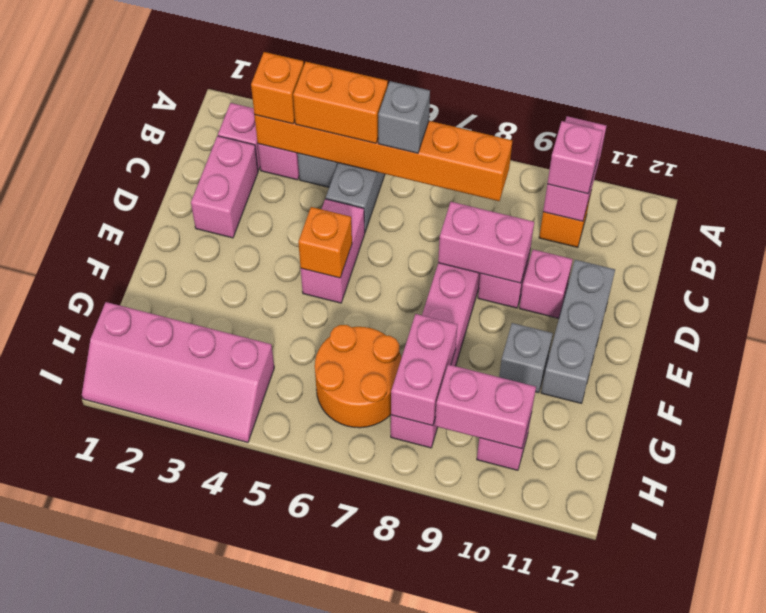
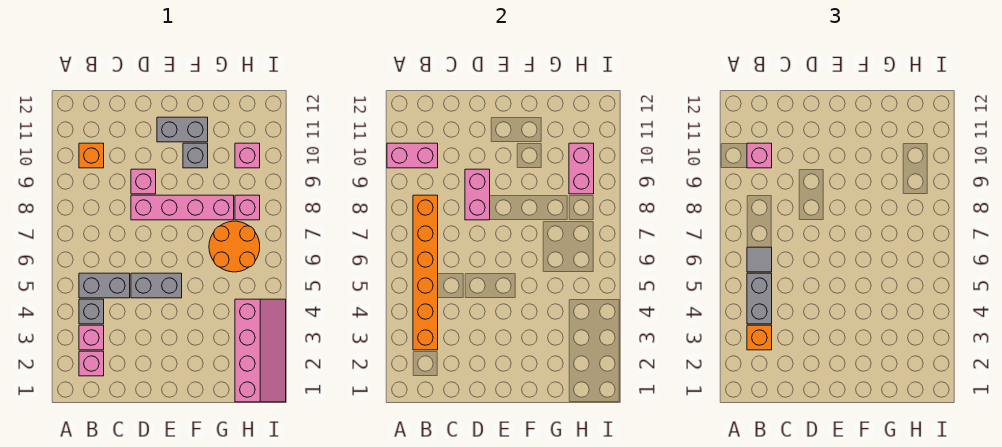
orange 1x2 brick [293,62,388,143] -> grey 1x2 brick [747,273,772,324]
grey 1x1 brick [378,81,430,153] -> grey 1x1 tile [747,247,772,272]
pink 1x2 brick [191,136,258,238] -> none
pink 1x2 brick [301,199,365,303] -> grey 1x2 brick [131,273,182,298]
pink 1x1 brick [519,250,573,318] -> none
grey 1x3 brick [541,260,615,403] -> grey 1x2 brick [157,117,208,142]
orange 1x1 brick [298,207,352,278] -> none
pink 1x2 brick [391,314,457,426] -> none

